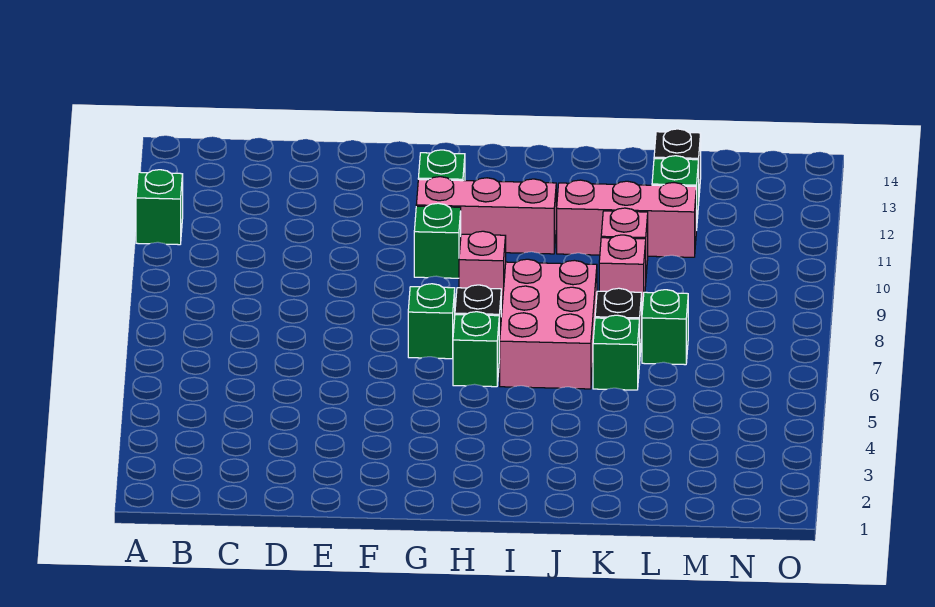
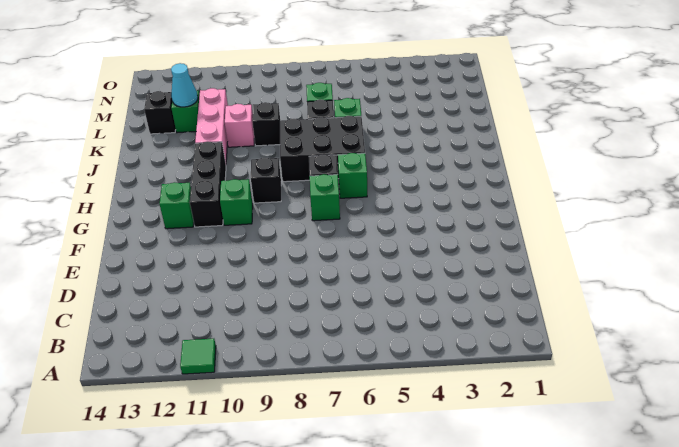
green 1x1 brick [136,170,183,245] -> green 1x1 tile [180,339,216,374]
pink 1x3 brick [416,177,556,254] -> black 1x3 brick [190,141,226,227]
pink 1x1 brick [459,231,506,306] -> black 1x1 brick [251,158,281,203]
pink 2x3 brick [499,259,597,389] -> black 2x3 brick [280,116,365,182]
pink 1x1 brick [599,235,646,310] -> black 1x1 brick [252,102,280,146]
none -> cyan 1x1 cone [171,63,198,107]

